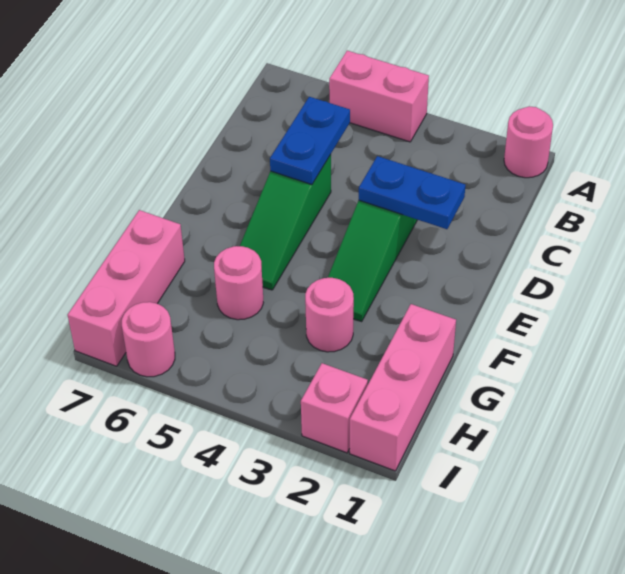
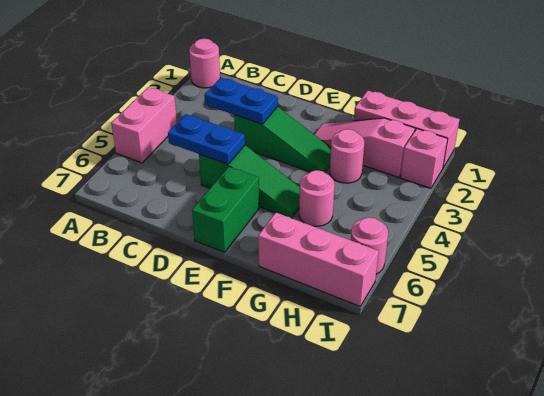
blue 1x2 plate [359,156,465,229] -> blue 1x2 plate turned to [204,78,278,124]
none -> green 1x2 brick [192,167,259,253]
none -> pink 1x3 slope [314,118,415,177]

